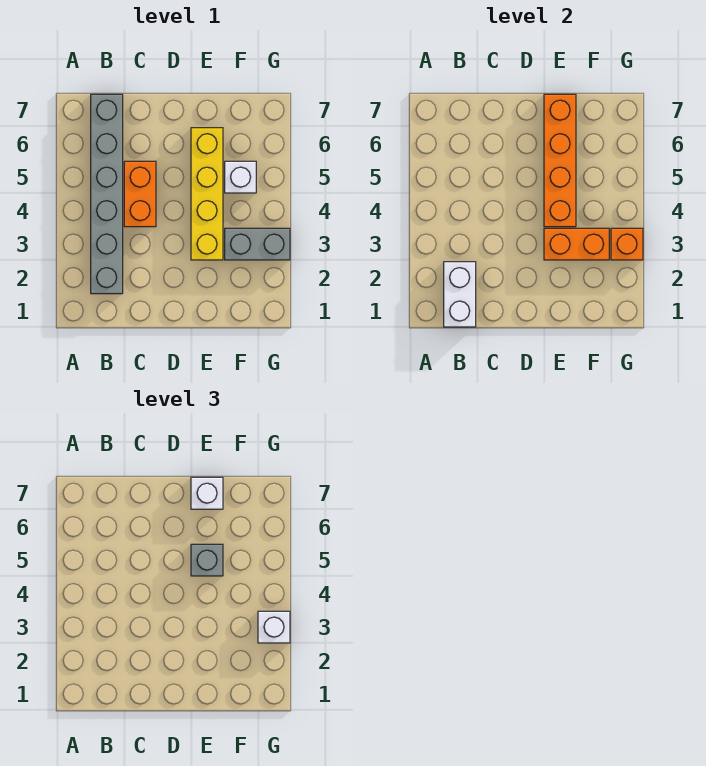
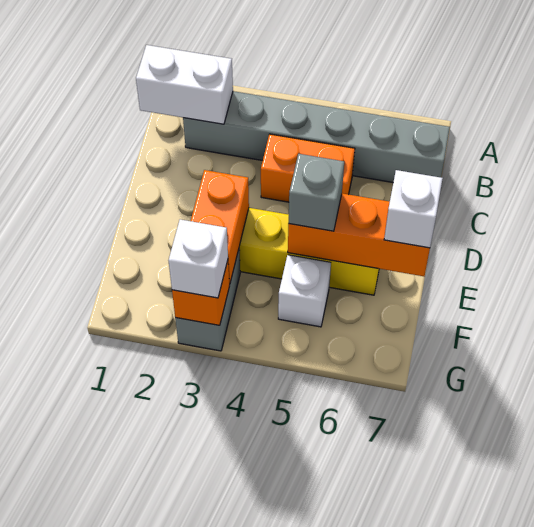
orange 1x4 brick [544,94,576,227] -> orange 1x3 brick [288,193,430,276]

